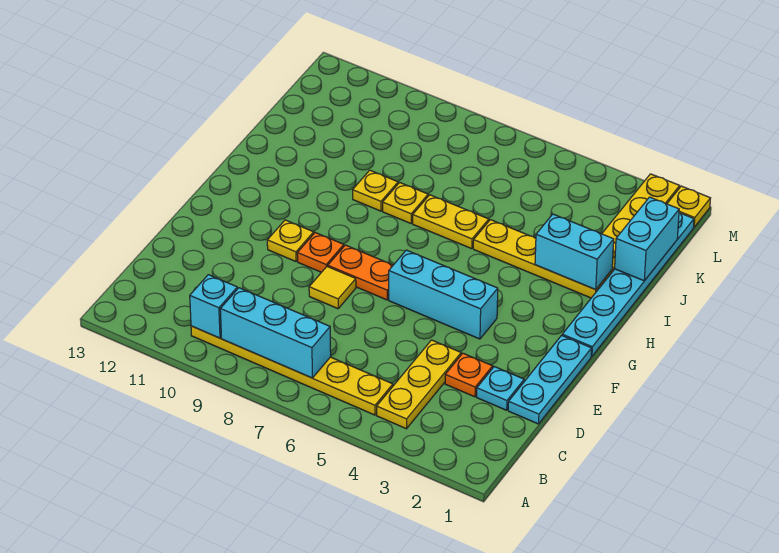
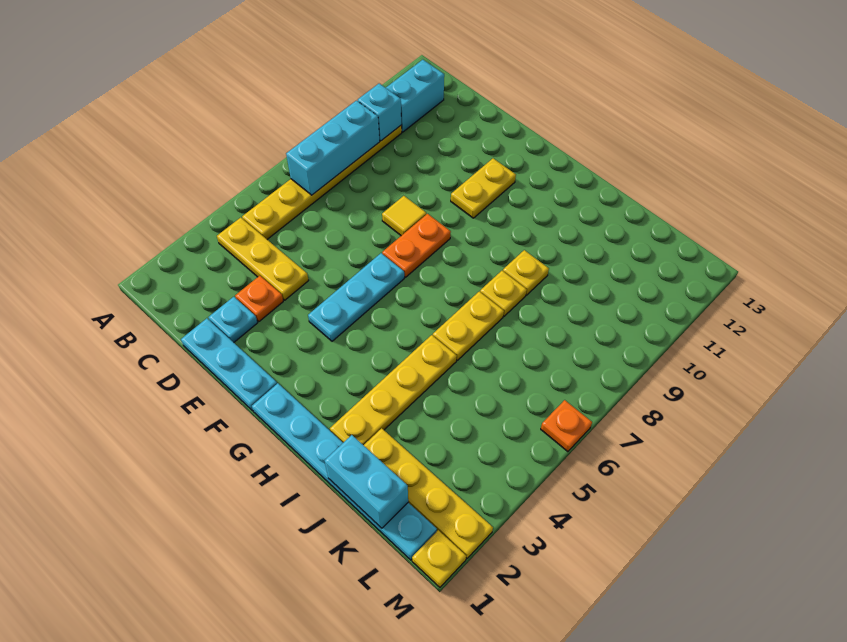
cyan 1x3 brick [389,250,498,339] -> cyan 1x3 plate [308,253,404,341]
orange 1x1 plate [297,233,344,272] -> orange 1x1 plate moved to [541,400,592,452]
yellow 1x1 plate [267,220,314,261] -> yellow 1x2 plate [451,158,516,218]
cyan 1x2 brick [535,214,614,290] -> cyan 1x2 brick moved to [386,60,444,132]

